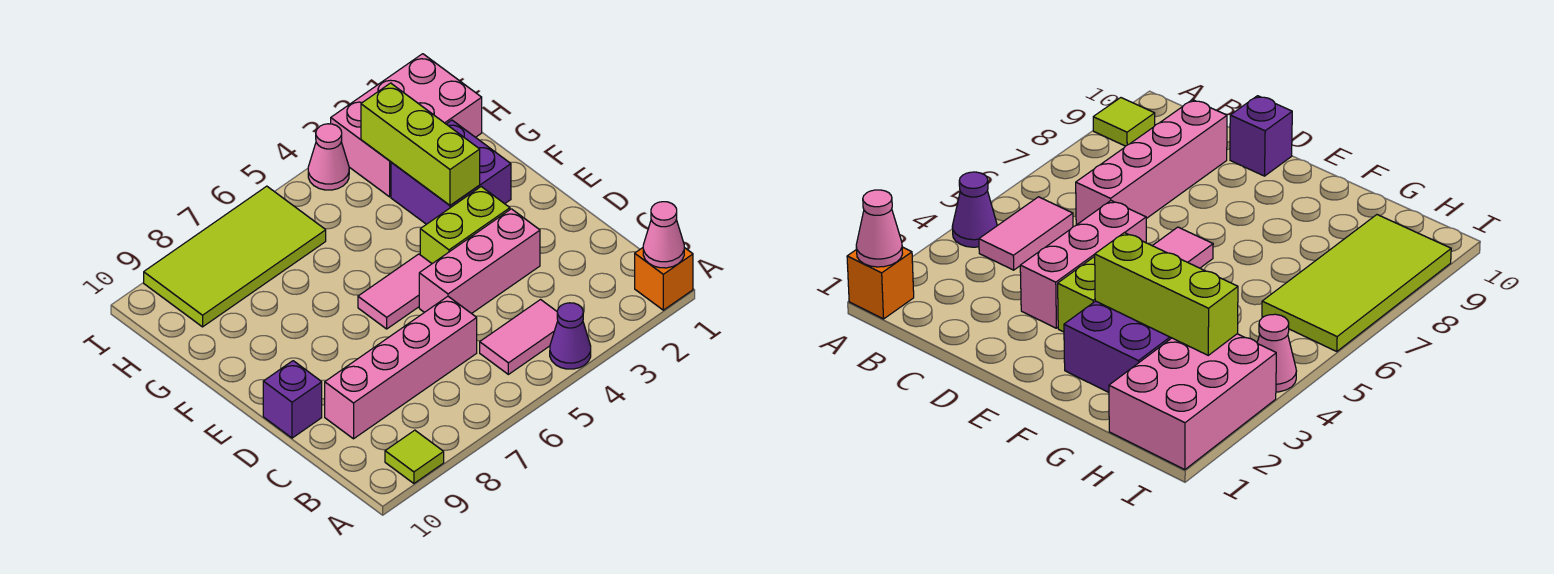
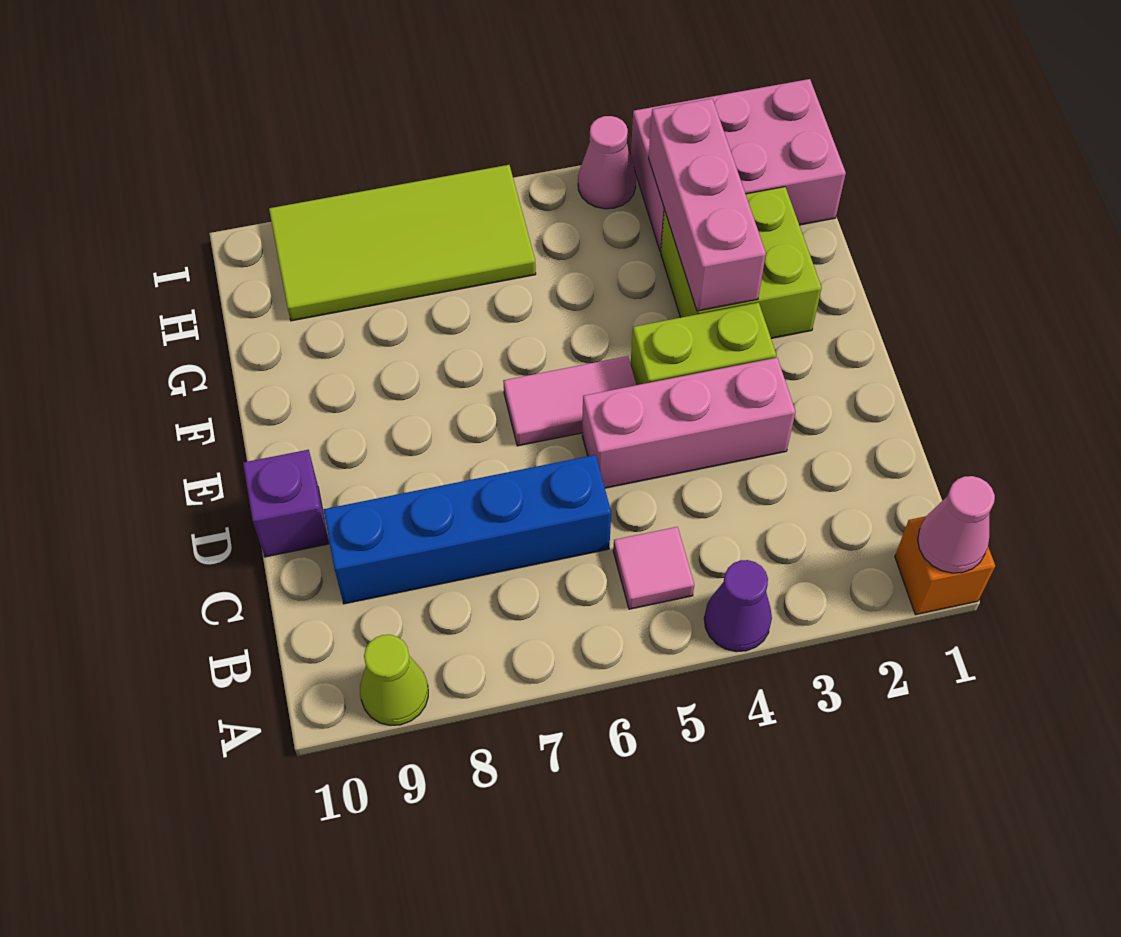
lime 1x1 tile [385,430,444,483] -> lime 1x1 cone [360,635,428,725]
pink 1x2 tile [480,300,558,374] -> pink 1x1 tile [613,527,694,609]
pink 1x4 brick [325,297,477,439] -> blue 1x4 brick [323,455,611,604]
purple 2x2 brick [391,120,511,224] -> lime 2x2 brick [661,187,822,338]
lime 1x3 brick [361,83,480,205] -> pink 1x3 brick [649,99,766,311]

